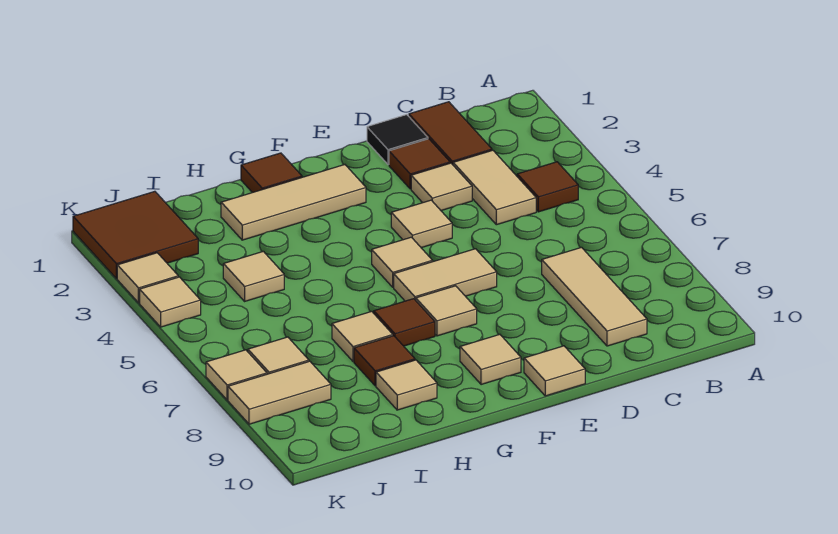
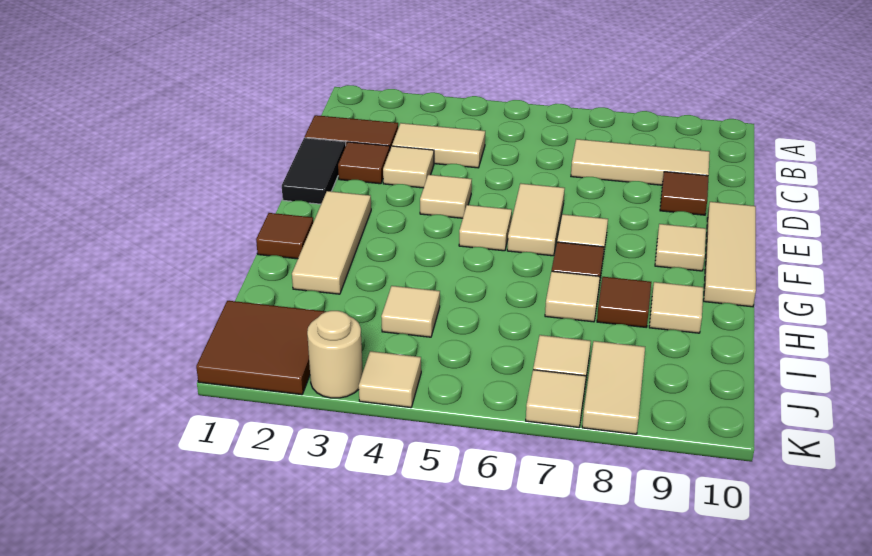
brown 1x1 tile [517,162,578,212] -> brown 1x1 tile moved to [660,172,708,215]
black 1x1 tile [367,115,428,165] -> black 1x2 tile [282,138,346,204]
tan 1x1 tile [524,346,585,396] -> tan 1x3 tile [704,202,756,307]
tan 1x1 tile [117,253,178,303] -> tan 1x1 round brick [307,311,363,398]

